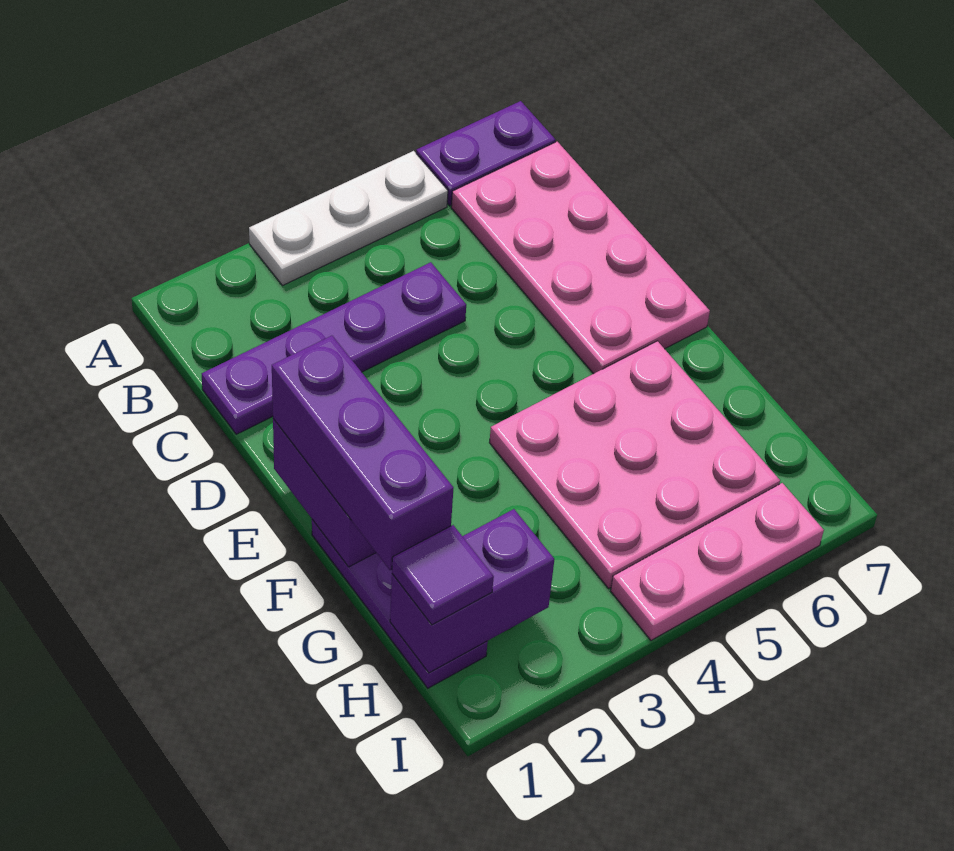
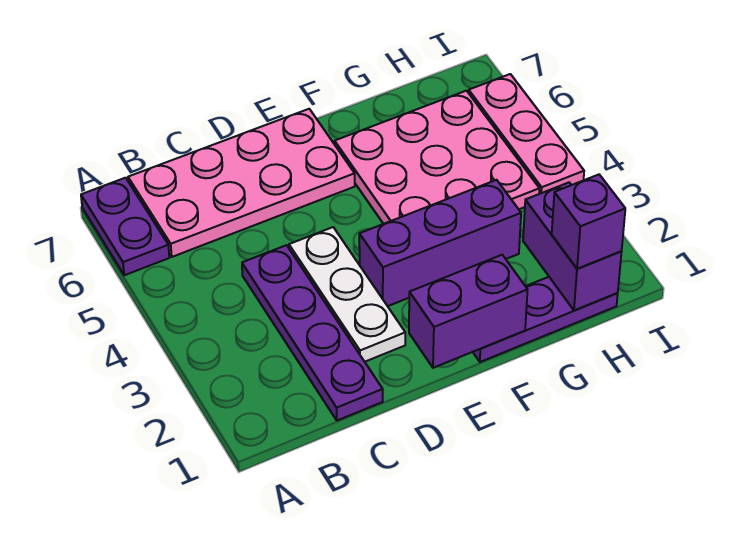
white 1x3 plate [249,151,448,286] -> white 1x3 plate moved to [289,227,405,362]
purple 1x3 brick [272,336,453,570] -> purple 1x3 brick moved to [359,180,521,306]
purple 1x1 tile [392,525,494,625] -> purple 1x1 brick [552,175,625,269]

